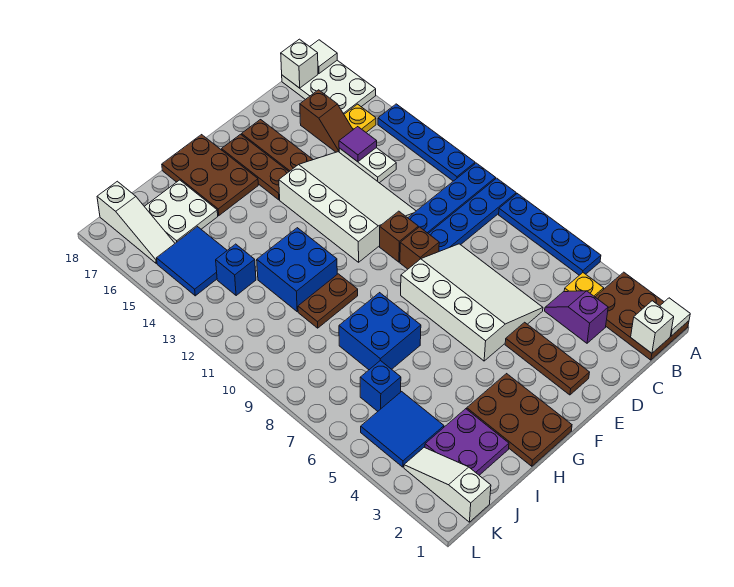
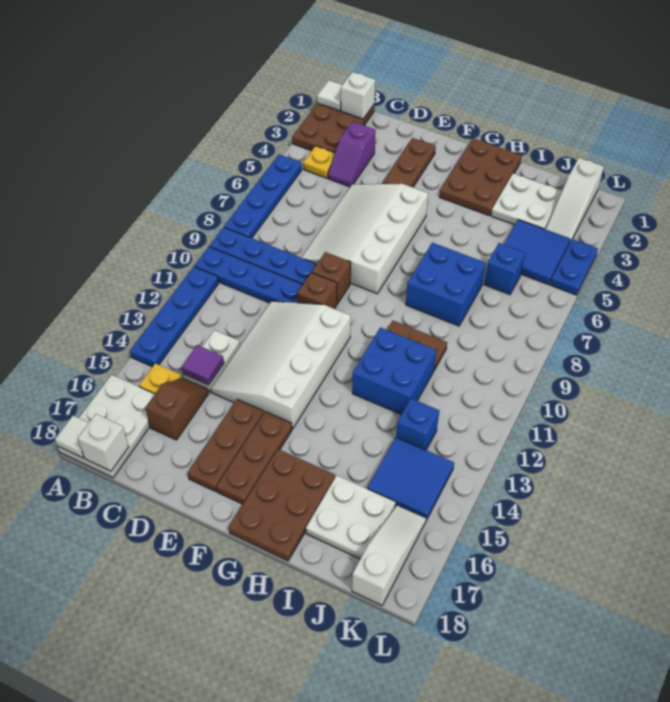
purple 2x2 plate [425,409,509,475] -> white 2x2 plate [491,173,562,229]
none -> blue 1x2 plate [550,239,598,295]

